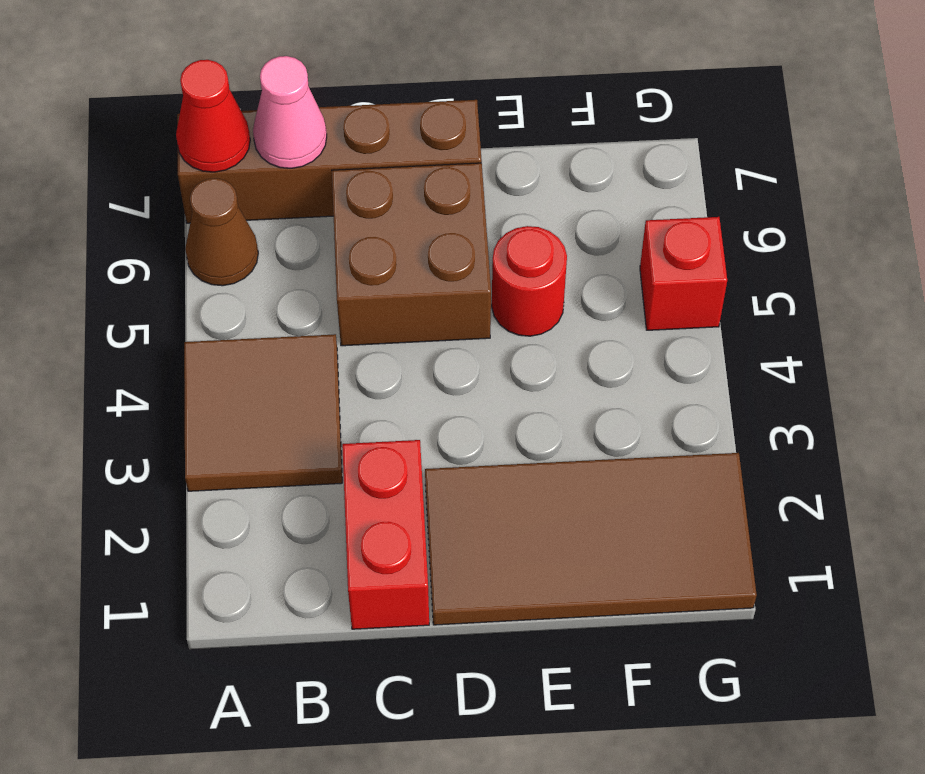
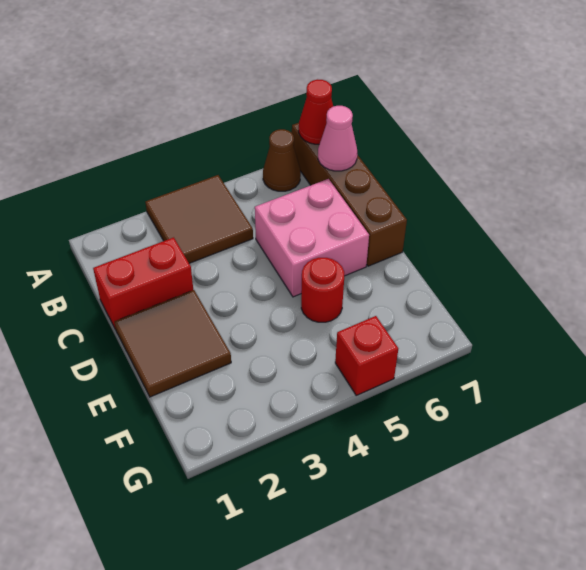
brown 2x2 brick [332,163,491,346] -> pink 2x2 brick [255,179,369,297]
brown 2x4 tile [425,453,757,625] -> brown 2x2 tile [114,290,231,397]

